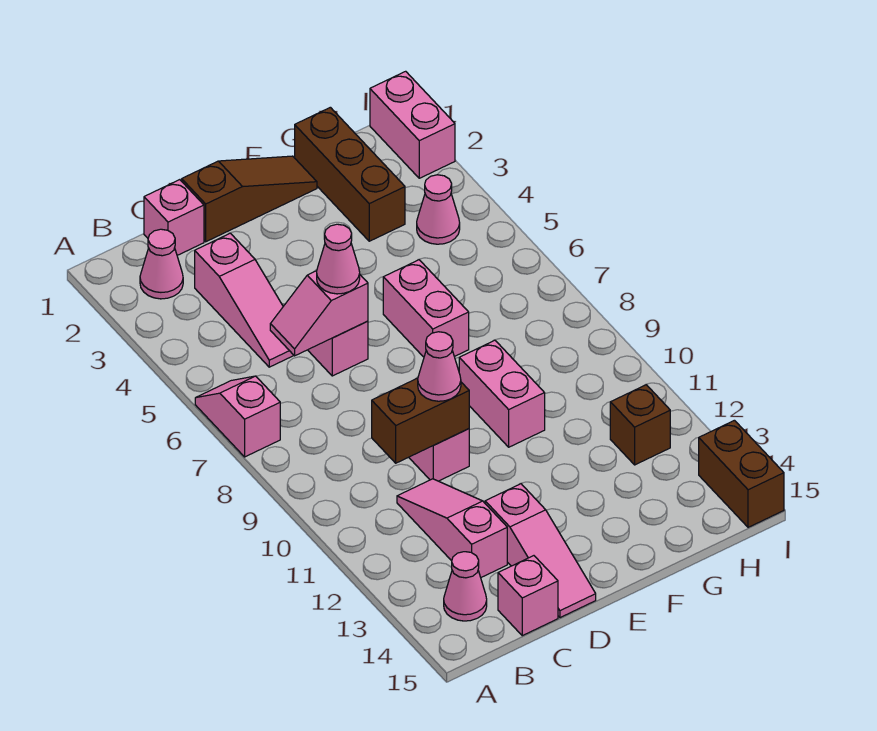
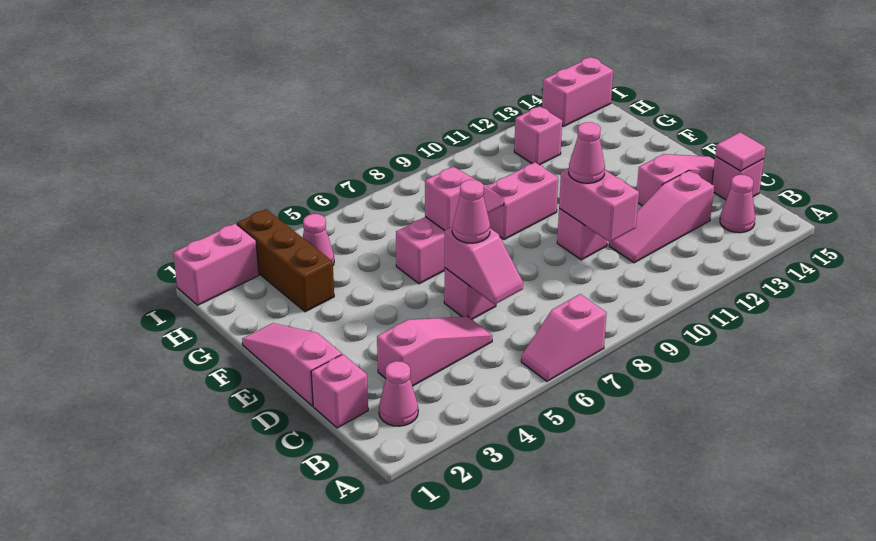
brown 1x2 brick [372,378,469,463] -> pink 1x2 brick [559,168,639,242]
none -> pink 1x1 tile [715,132,766,171]
brown 1x3 slope [182,156,317,242] -> pink 1x3 slope [242,323,342,406]
none -> pink 1x2 slope [425,167,504,231]
brown 1x3 brick [295,107,405,241] -> brown 1x3 brick turned to [237,209,334,312]
brown 1x1 brick [610,385,670,465] -> pink 1x1 brick [514,106,562,165]
brown 1x2 brick [699,420,784,527] -> pink 1x2 brick [542,57,613,126]

